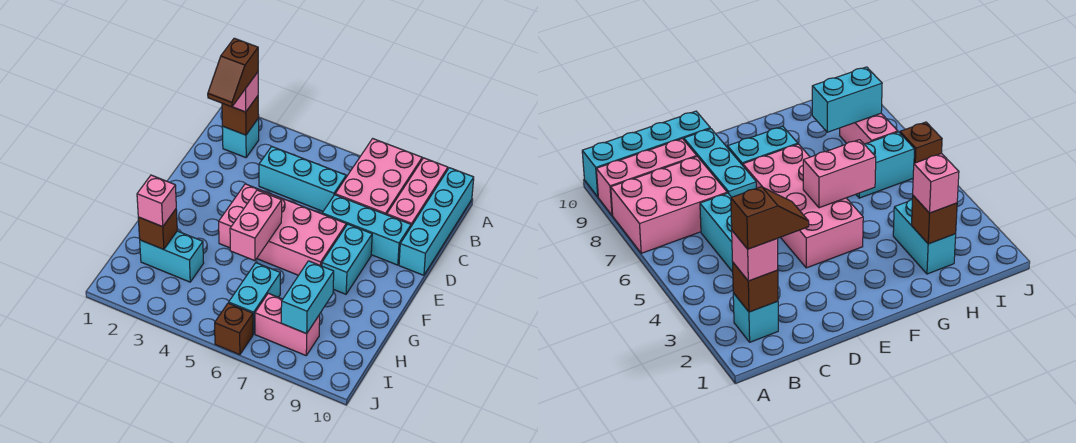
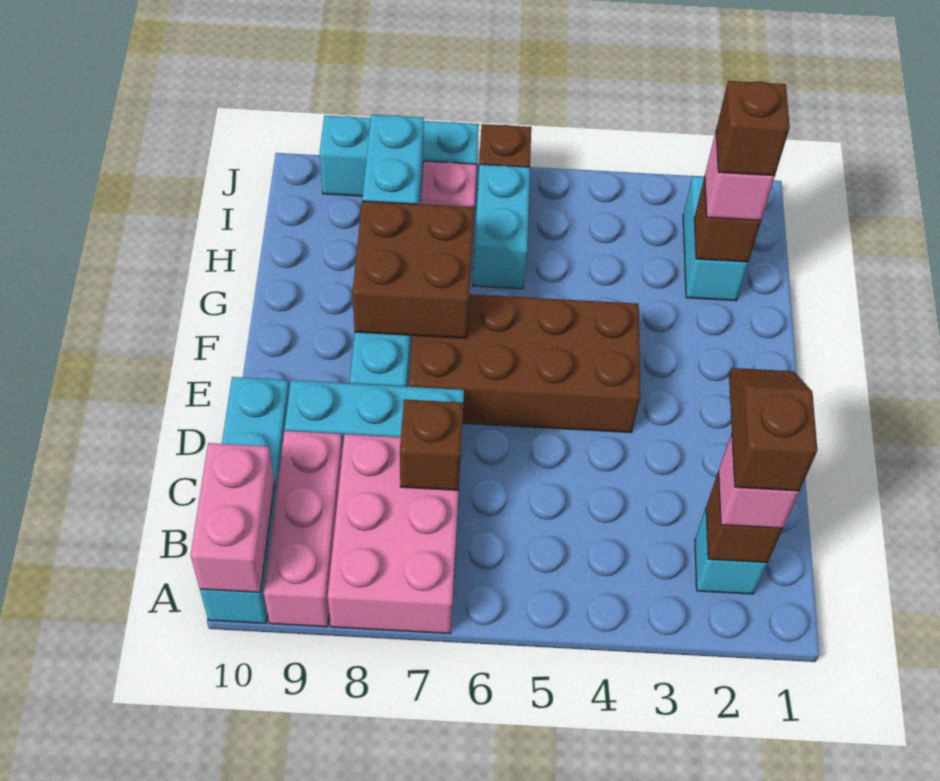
cyan 1x3 brick [259,146,346,211] -> cyan 1x3 brick moved to [320,115,479,196]
none -> brown 1x1 brick [400,399,463,490]
pink 2x4 brick [219,184,346,275] -> brown 2x4 brick [408,294,640,433]
pink 1x2 brick [230,190,282,261] -> pink 1x2 brick moved to [191,443,275,592]
none -> brown 2x2 brick [352,201,474,338]
cyan 1x2 brick [140,231,204,282] -> cyan 1x2 brick turned to [683,176,748,301]
none -> brown 1x1 brick [716,81,790,176]

